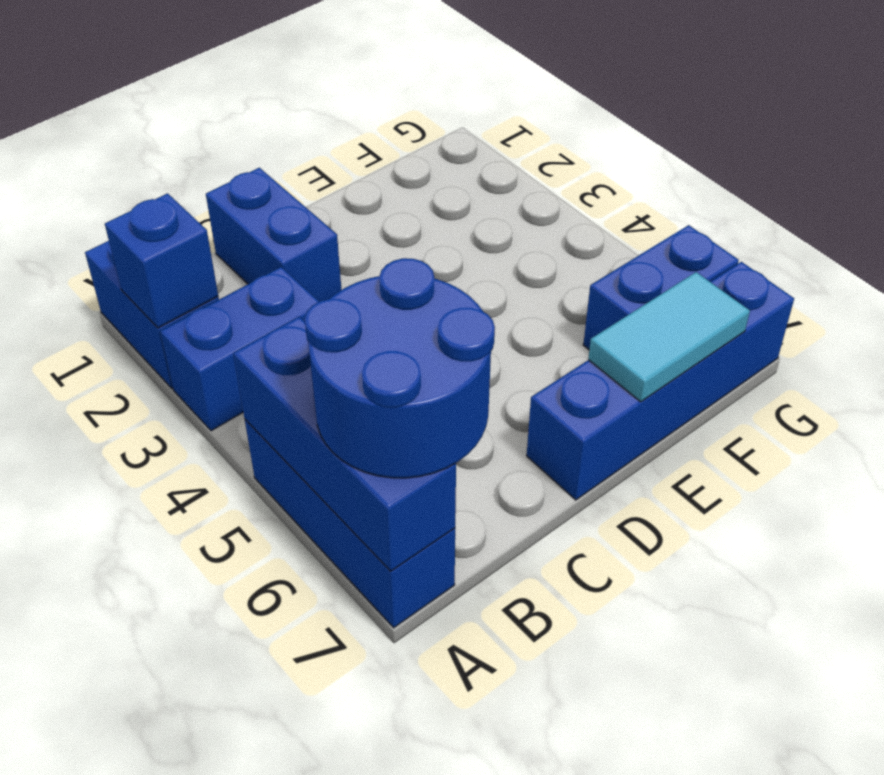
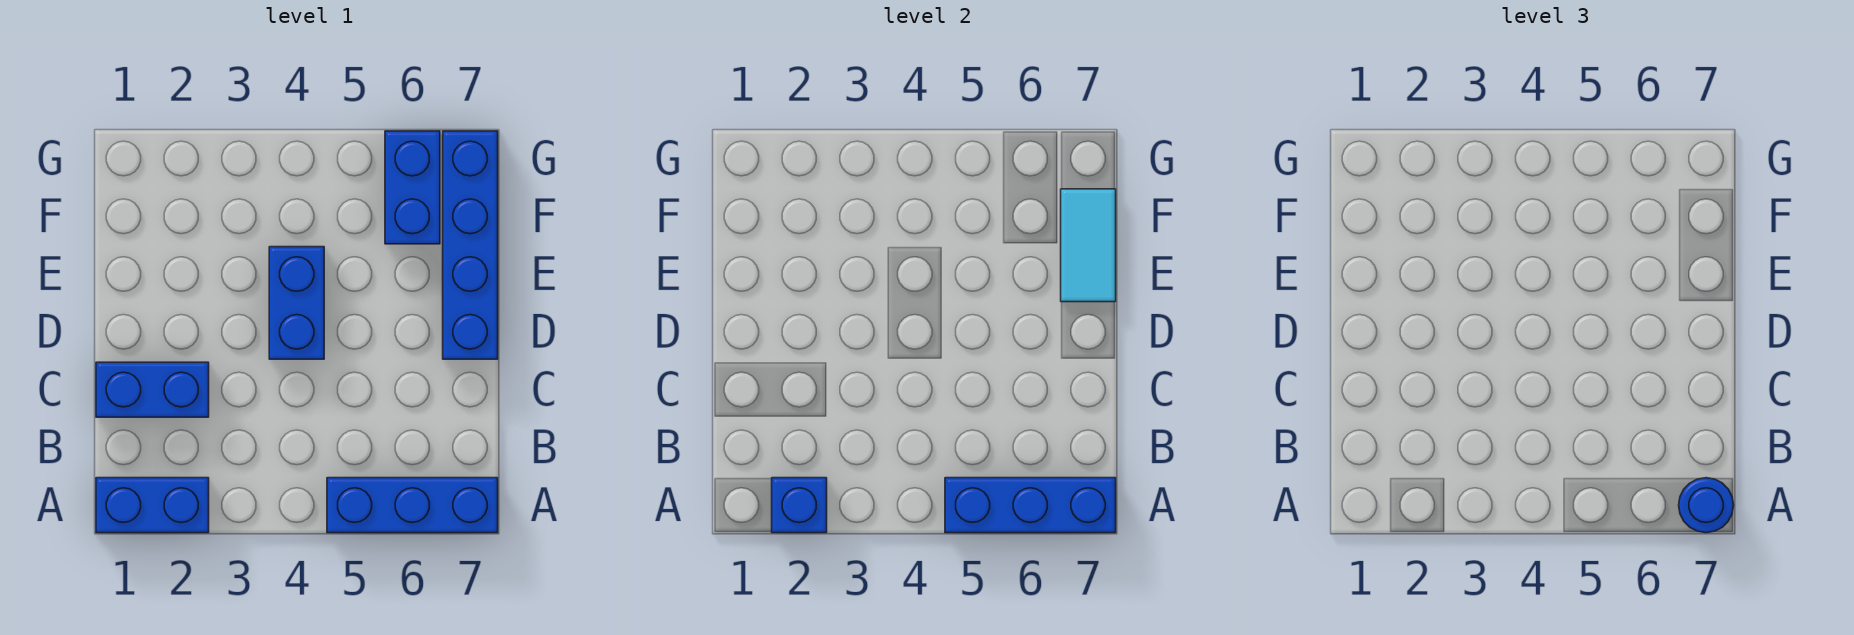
blue 1x2 brick [160,267,319,431] -> blue 1x2 brick moved to [269,247,324,359]
blue 2x2 round brick [305,258,495,478] -> blue 1x1 round brick [1679,478,1734,533]

